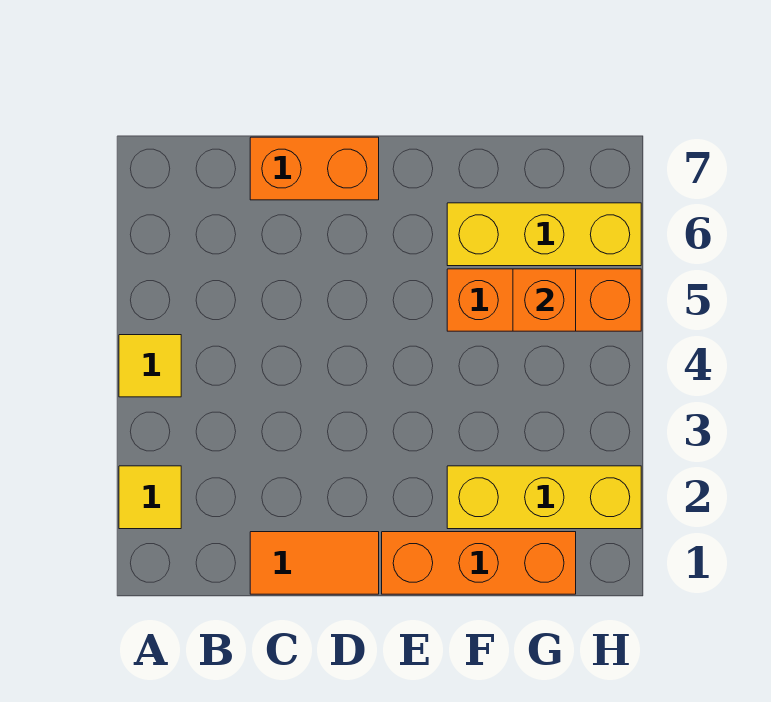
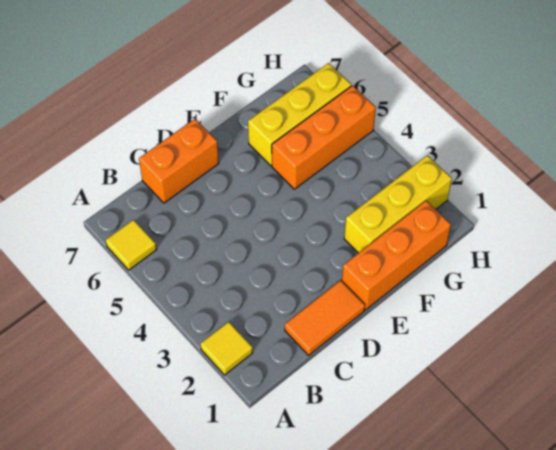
yellow 1x1 tile [119,335,181,397] -> yellow 1x1 tile moved to [106,220,157,270]
orange 1x1 brick [513,269,576,331] -> none

